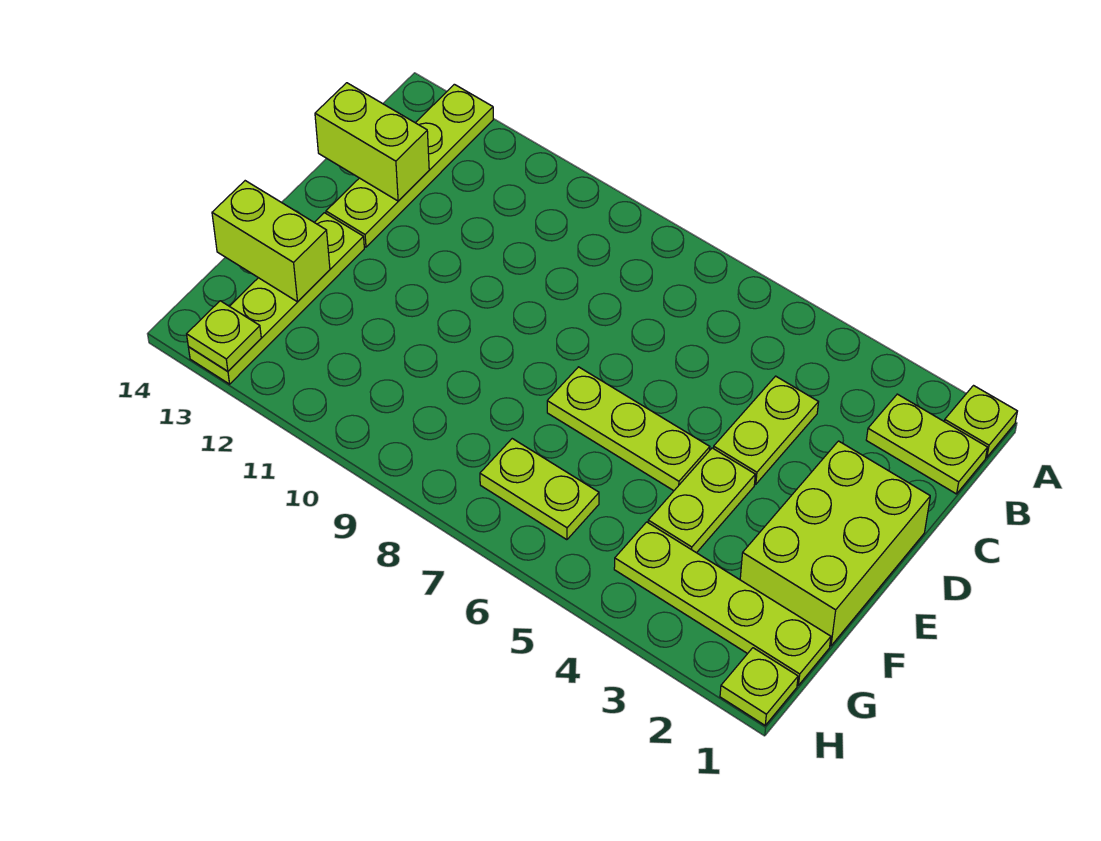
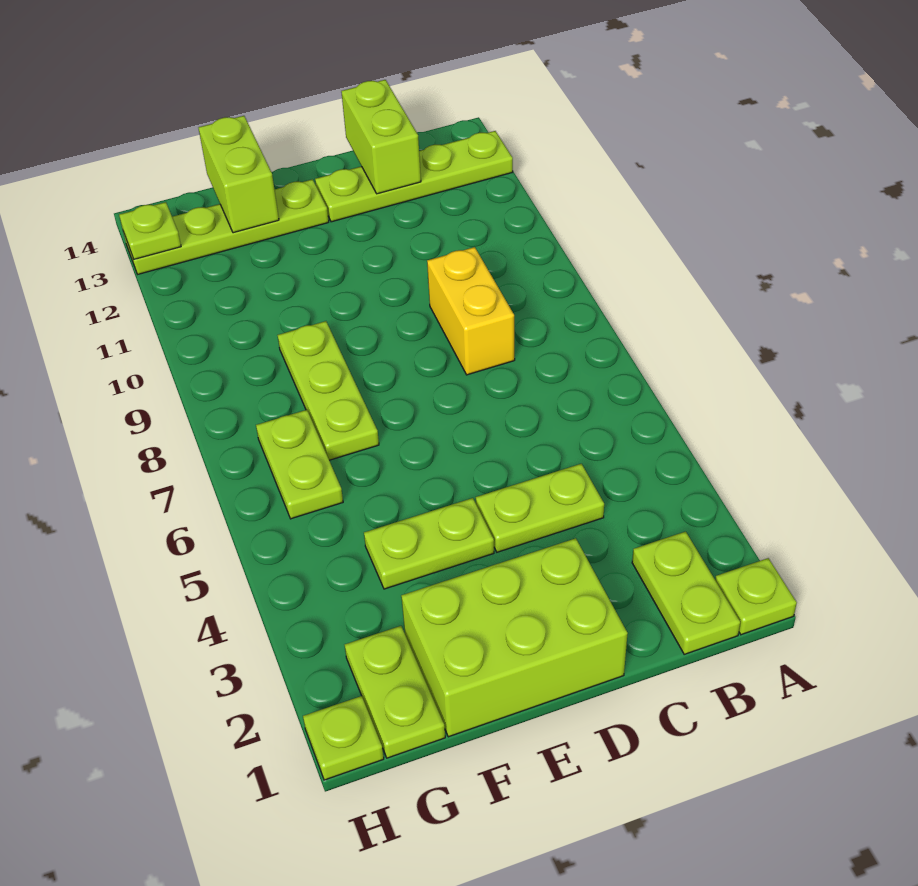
none -> yellow 1x2 brick [427,247,515,375]
lime 1x3 plate [547,367,710,491] -> lime 1x3 plate moved to [277,321,379,460]
lime 1x4 plate [614,522,831,685] -> lime 1x2 plate [345,626,445,758]

